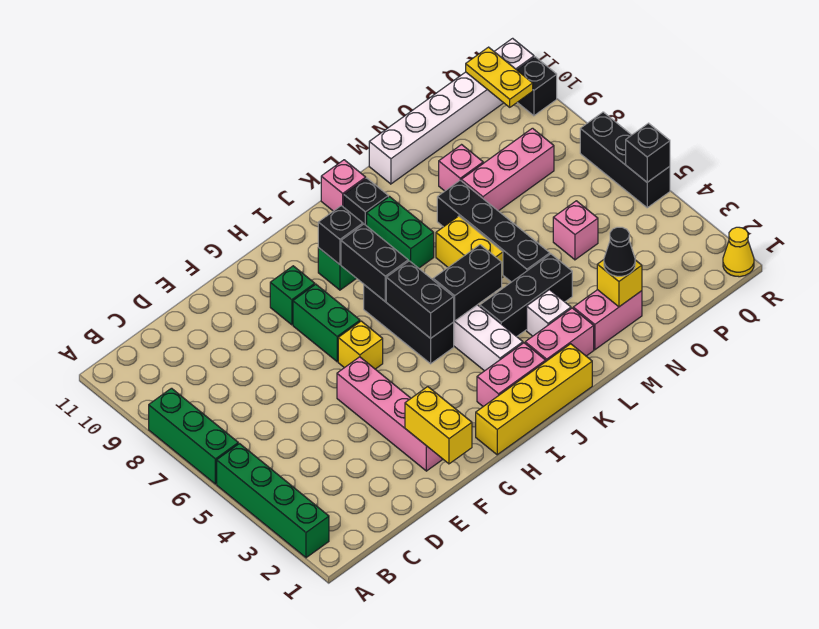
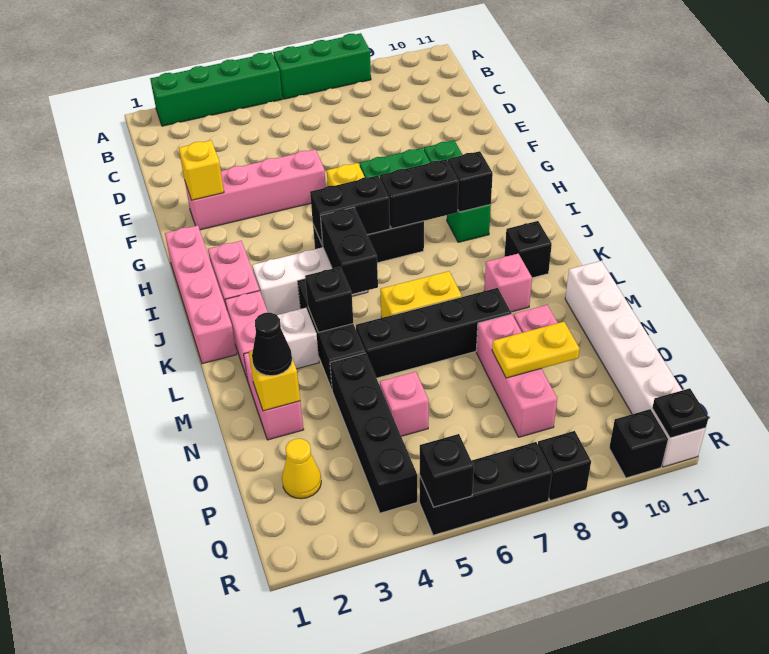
yellow 1x2 brick [405,387,472,464] -> yellow 1x1 brick [179,140,224,200]
yellow 1x4 brick [476,344,592,455] -> pink 1x4 brick [165,225,237,364]
green 1x2 brick [367,197,434,268] -> none
pink 1x1 brick [321,160,366,211] -> pink 1x1 brick moved to [484,254,532,312]
none -> black 1x1 brick [305,267,353,332]
none -> black 1x4 brick [330,353,417,513]
yellow 1x2 plate [466,47,533,107] -> yellow 1x2 plate moved to [492,322,580,378]
yellow 1x1 cone [723,227,754,277] -> yellow 1x1 cone moved to [282,439,321,499]
none -> black 1x1 brick [538,431,591,501]
none -> black 1x1 plate [652,388,709,438]

